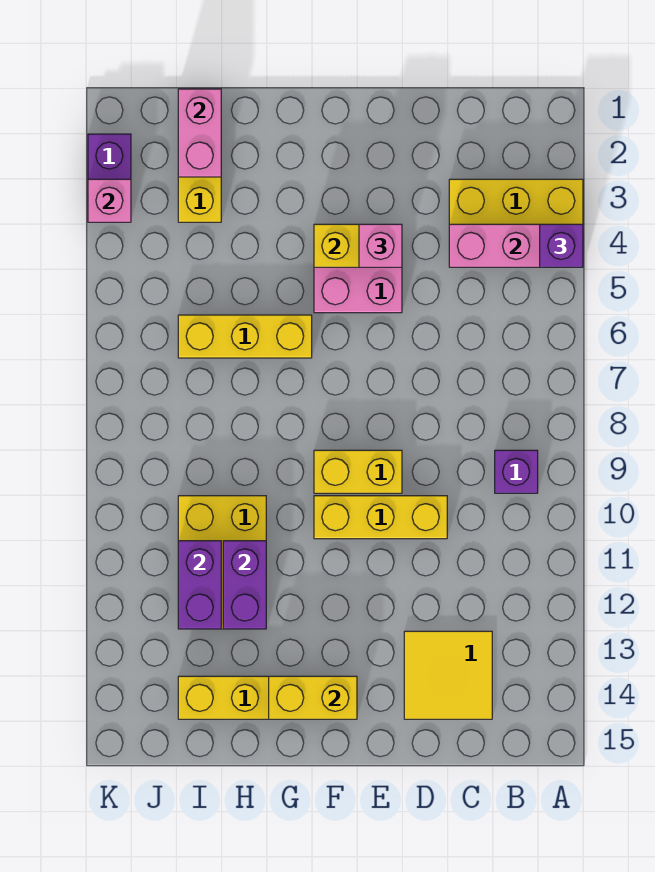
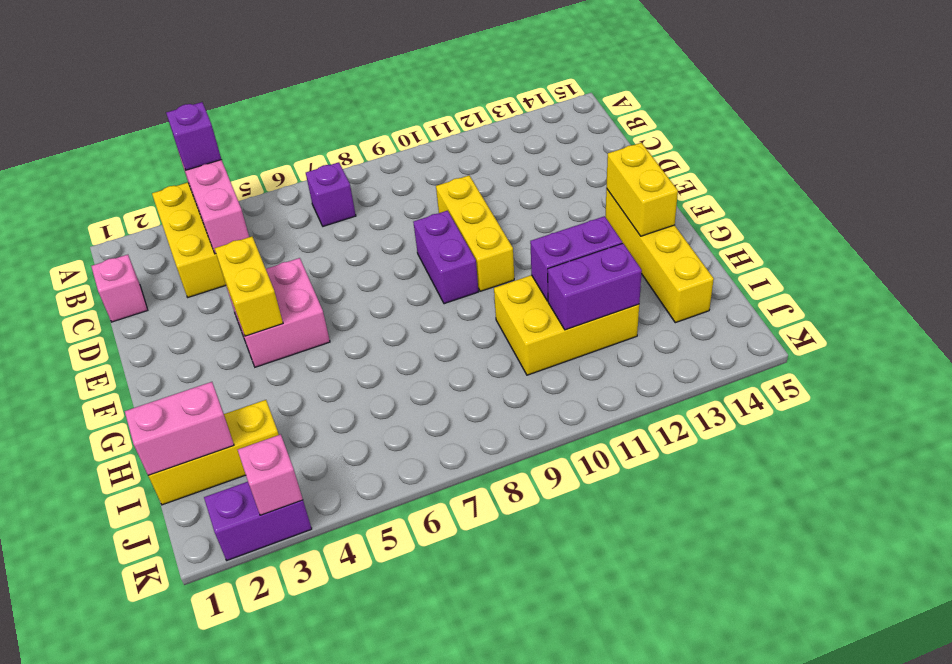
purple 1x1 brick [495,450,538,493] -> purple 1x1 brick moved to [306,162,356,226]
yellow 2x2 tile [404,631,492,719] -> none
pink 1x1 brick [359,224,402,267] -> pink 1x1 brick moved to [91,255,148,322]
yellow 1x2 brick [314,450,402,493] -> purple 1x2 brick [413,211,479,304]
yellow 1x3 brick [178,315,312,358] -> none

